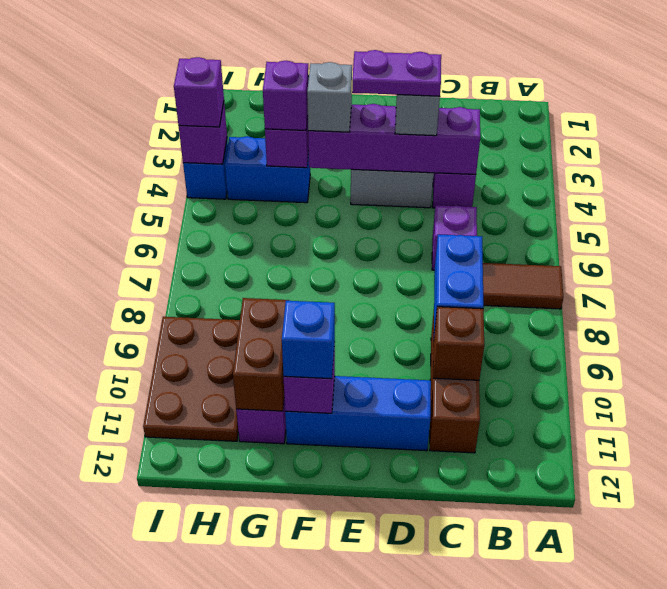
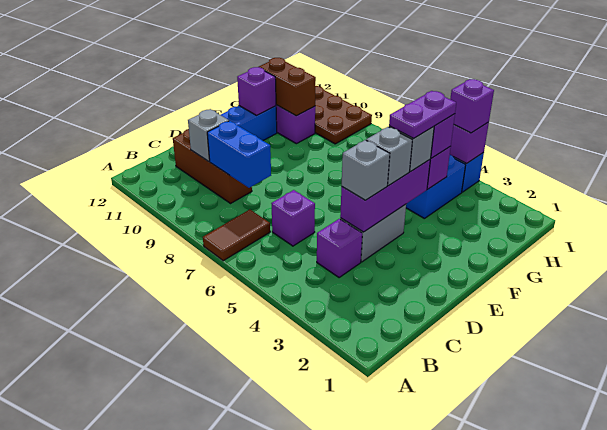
purple 1x4 brick [308,104,480,174] -> purple 1x3 brick [340,160,430,232]
brown 1x1 brick [433,307,484,380] -> grey 1x1 brick [188,109,229,162]
purple 1x2 plate [352,50,441,96] -> purple 1x2 plate moved to [389,91,456,139]
none -> grey 1x1 brick [366,127,412,186]
blue 1x1 brick [282,301,335,379] -> none

